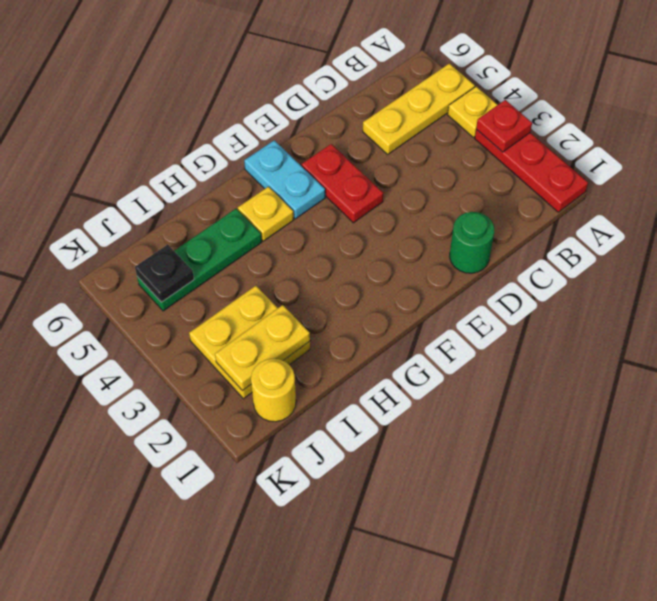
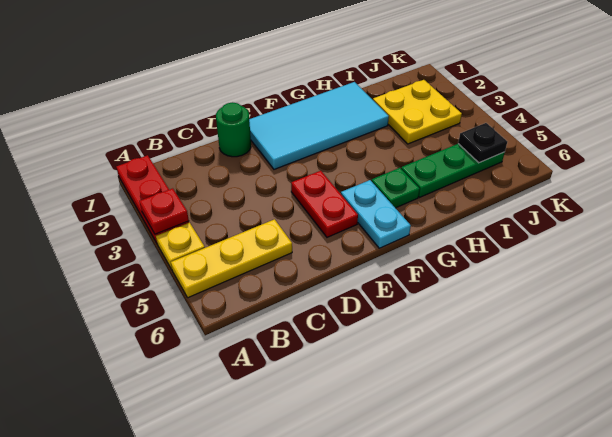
none -> cyan 2x4 tile [249,82,389,169]
yellow 1x1 plate [238,187,294,241] -> green 1x1 plate [372,168,420,208]
yellow 1x2 plate [215,305,310,391] -> none
yellow 1x1 round brick [251,359,296,422] -> none

